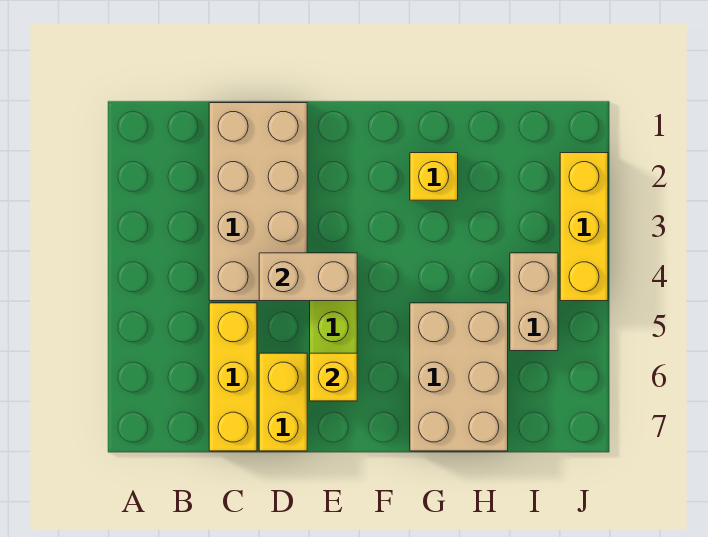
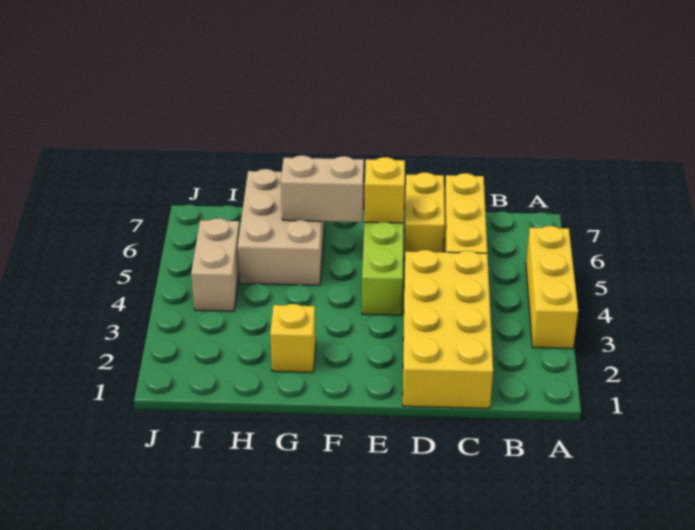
tan 2x4 brick [209,103,307,301] -> yellow 2x4 brick [403,250,493,408]
tan 1x2 brick [259,253,357,301] -> tan 1x2 brick moved to [281,156,364,222]
yellow 1x3 brick [560,153,608,301] -> yellow 1x3 brick moved to [526,226,578,349]

